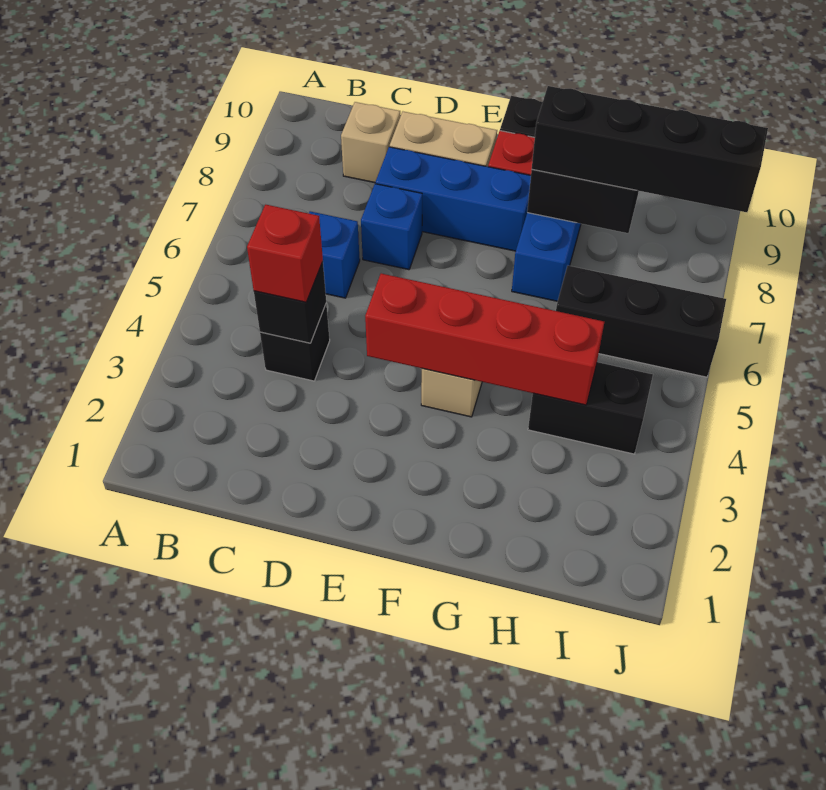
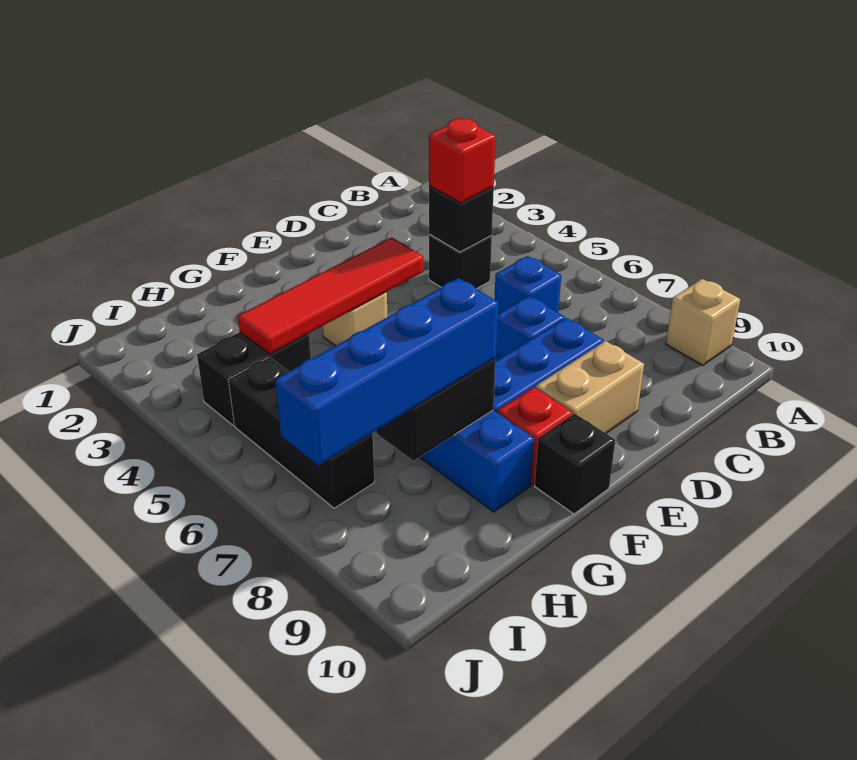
tan 1x1 brick [341,102,400,183] -> tan 1x1 brick moved to [666,279,740,365]
red 1x4 brick [365,274,604,405] -> red 1x4 tile [238,237,423,354]
black 1x4 brick [532,86,768,212] -> blue 1x4 brick [275,278,498,466]
black 1x3 brick [556,266,726,377] -> black 1x3 brick turned to [228,357,374,508]

